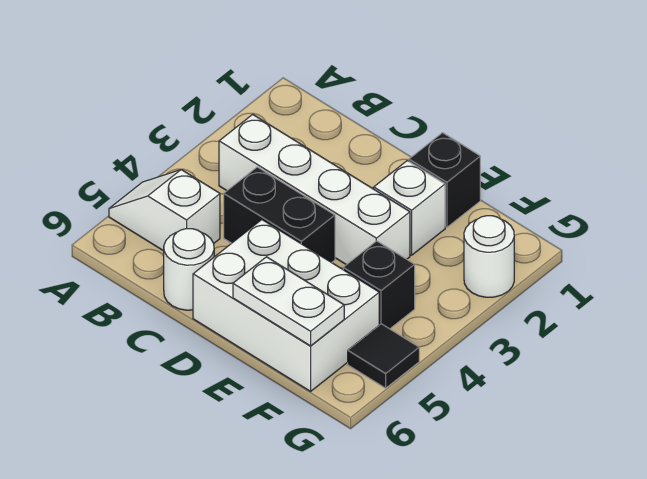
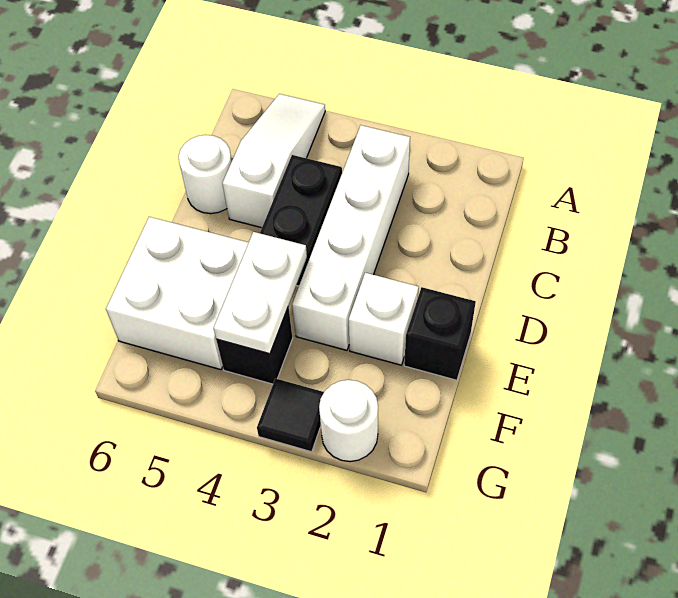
white 1x2 slope [109,170,220,251] -> white 1x3 slope [222,94,325,228]
white 2x3 brick [193,220,379,391] -> white 2x2 brick [106,217,249,370]
white 1x2 plate [233,257,344,346] -> white 1x2 plate moved to [213,232,307,354]
black 1x1 tile [348,324,419,388] -> black 1x1 tile moved to [257,378,324,452]

